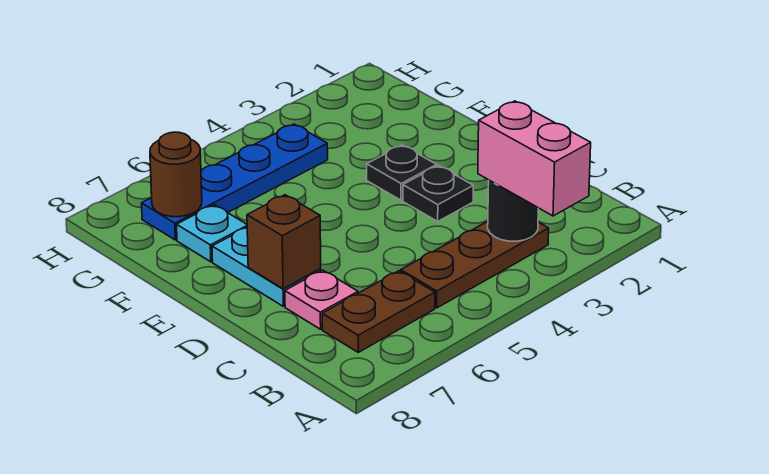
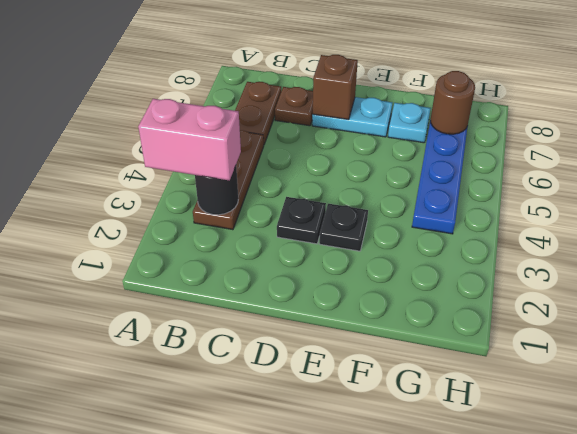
pink 1x1 plate [285,270,358,329] -> brown 1x1 plate [275,87,313,126]

